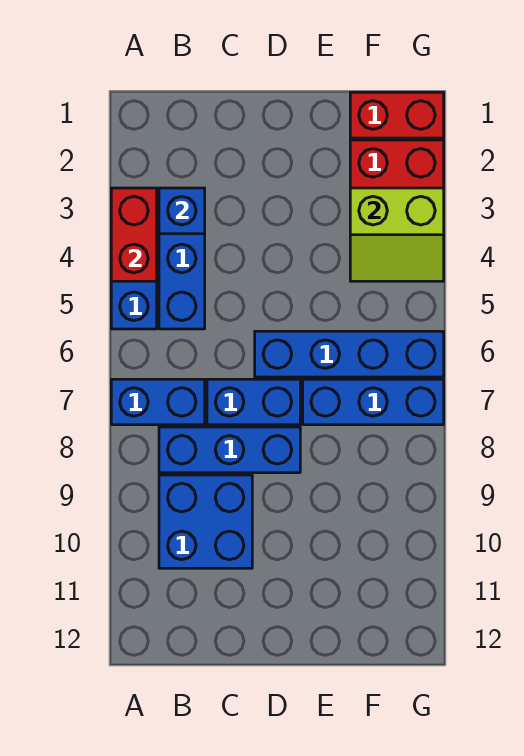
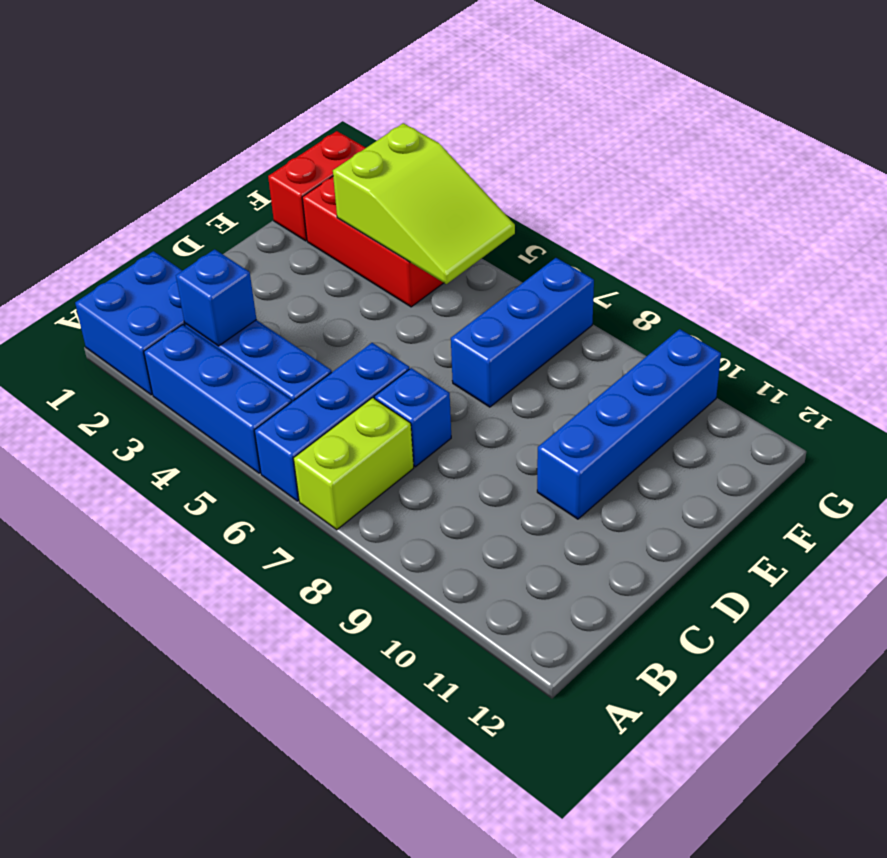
red 1x2 brick [111,188,157,281] -> none
blue 1x2 brick [111,379,205,425] -> lime 1x2 brick [293,398,414,530]
blue 1x3 brick [159,427,300,473] -> blue 1x3 brick moved to [254,343,409,501]
blue 2x2 brick [159,475,252,568] -> blue 2x2 brick moved to [75,251,185,395]
blue 1x2 brick [207,379,300,425] -> blue 1x1 brick [374,368,451,467]
blue 1x4 brick [255,331,444,377] -> blue 1x4 brick moved to [537,329,721,519]
lime 2x2 slope [350,188,444,281] -> lime 2x3 slope [333,123,515,284]

